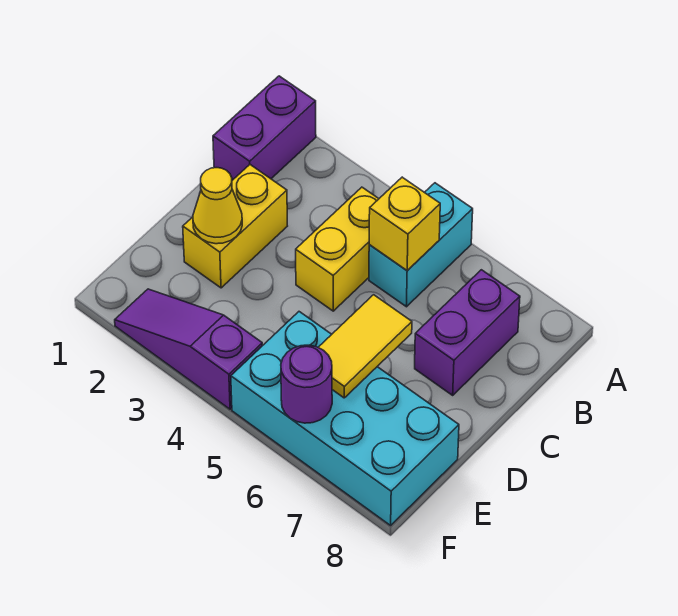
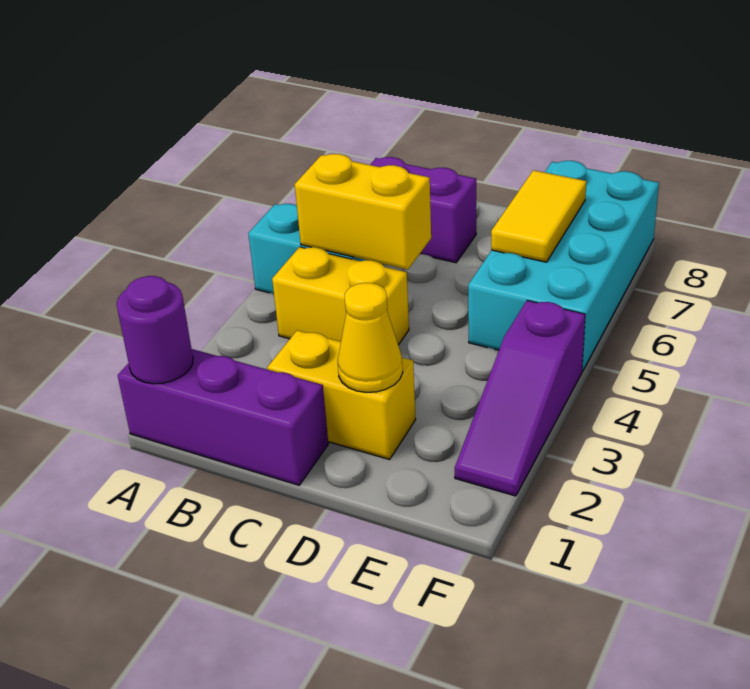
purple 1x2 brick [213,76,316,180] -> purple 1x3 brick [118,349,328,485]
yellow 1x1 brick [369,177,440,271] -> yellow 1x2 brick [295,154,431,270]
yellow 1x2 tile [318,295,412,398] -> yellow 1x2 tile turned to [491,170,586,262]
purple 1x1 round brick [281,345,332,423] -> purple 1x1 round brick moved to [117,276,193,384]

